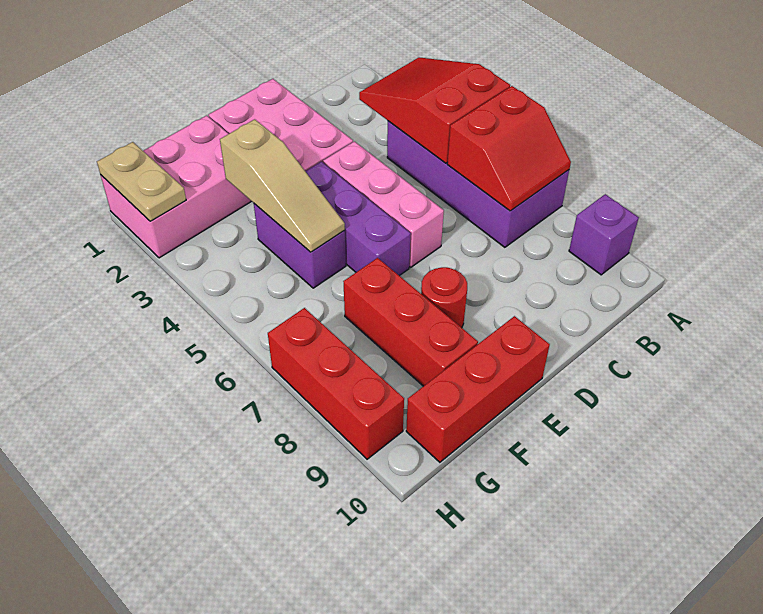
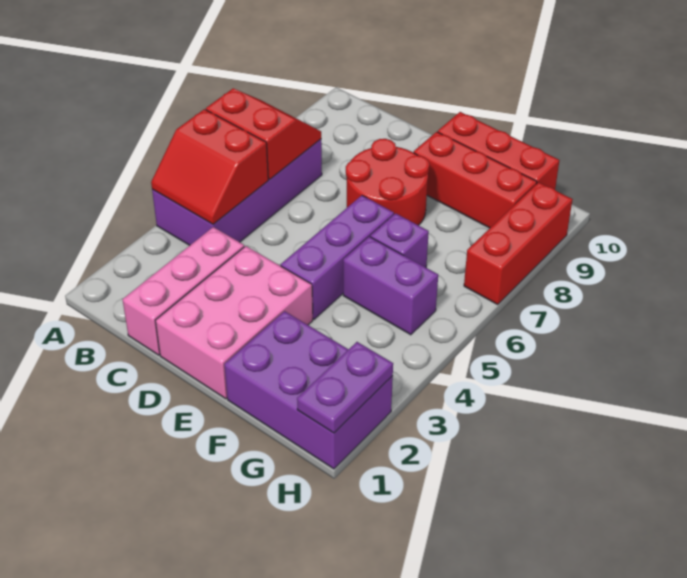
red 2x3 slope [359,57,510,163] -> red 2x2 slope [151,109,268,224]
purple 1x1 brick [569,194,639,275] -> purple 1x1 brick moved to [371,213,429,267]
pink 1x3 brick [323,141,444,267] -> pink 1x3 brick moved to [123,227,244,355]
red 1x1 round brick [421,267,467,328] -> red 2x2 round brick [346,139,429,225]
pink 2x3 brick [101,116,252,258] -> purple 2x3 brick [224,311,393,469]
tan 1x3 slope [220,119,345,252] -> none
purple 1x2 brick [254,204,346,288] -> purple 1x2 brick turned to [343,237,438,335]
red 1x3 brick [343,258,478,386] -> red 1x3 brick turned to [414,132,537,228]
tan 1x2 plate [97,142,186,221] -> purple 1x2 plate [297,342,393,433]

